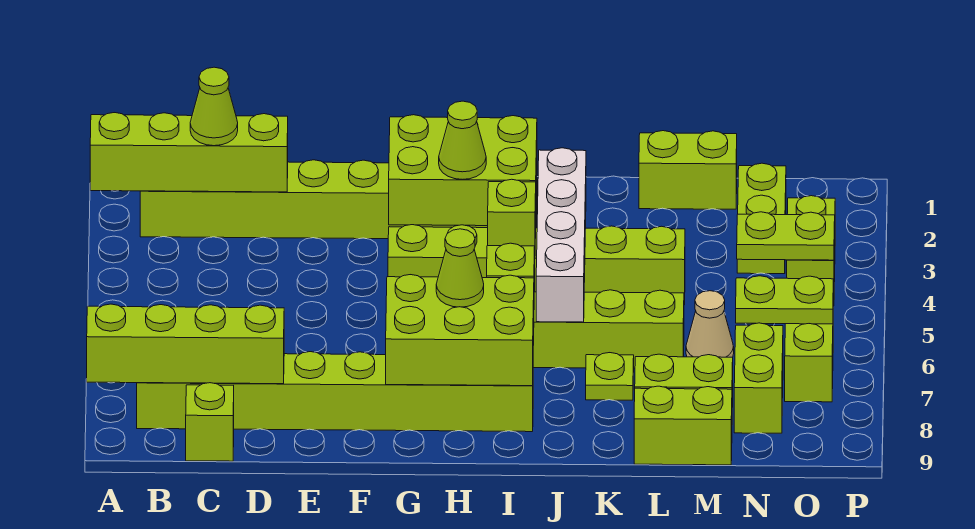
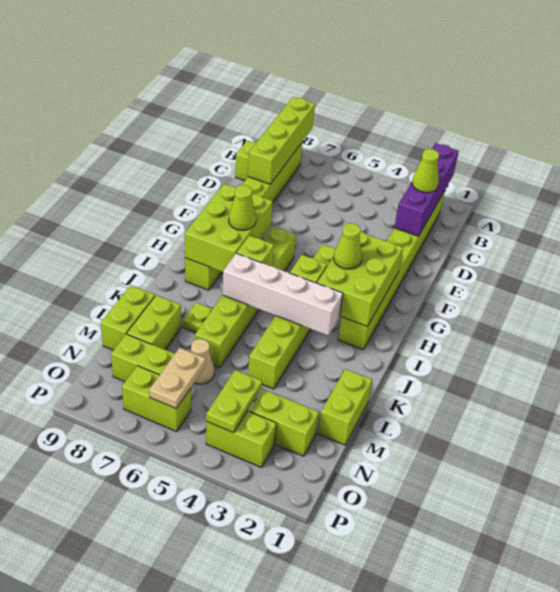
lime 1x4 brick [90,113,288,192] -> purple 1x4 brick [394,143,459,236]
lime 1x2 plate [736,276,833,324] -> tan 1x2 plate [149,348,206,408]

